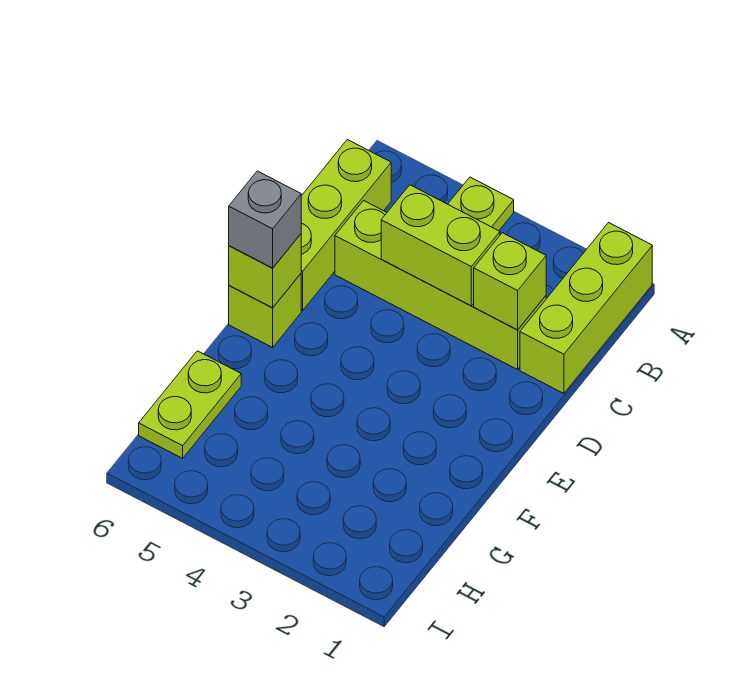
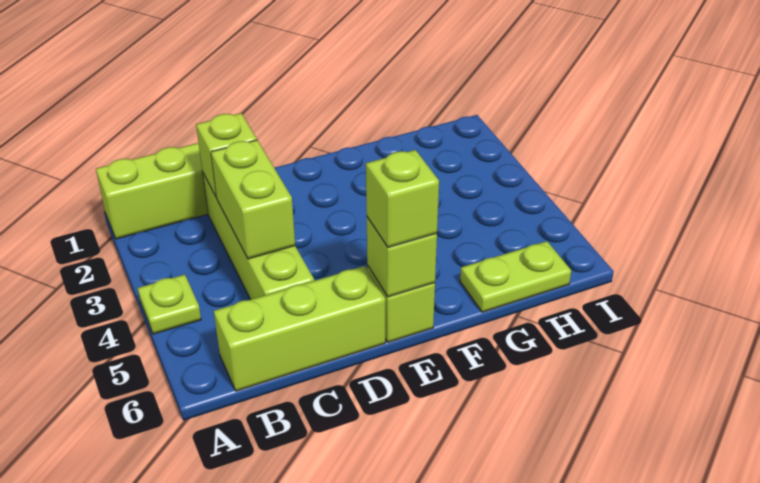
grey 1x1 brick [229,171,301,268] -> lime 1x1 brick [366,150,439,248]

